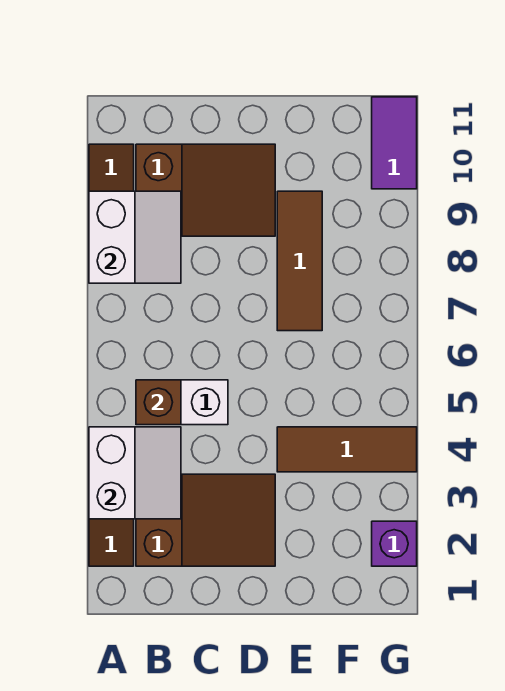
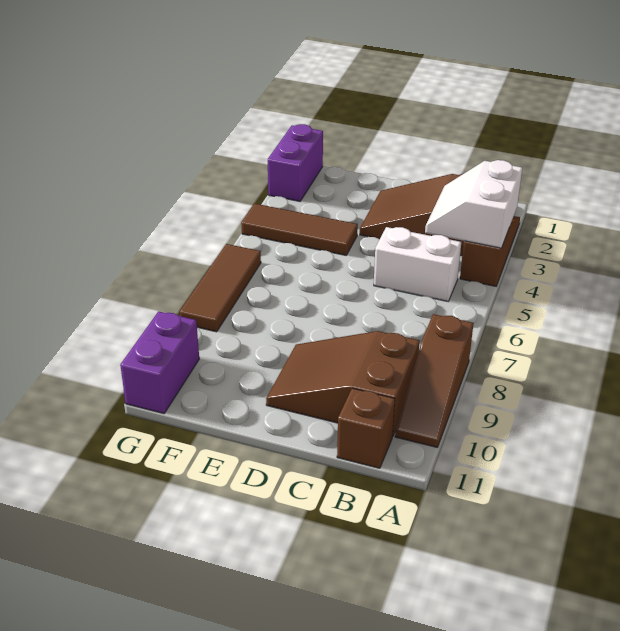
white 2x2 slope [89,191,181,283] -> none
brown 1x1 brick [136,380,181,425] -> brown 1x1 brick moved to [337,388,395,468]
brown 1x3 tile [277,191,322,331] -> brown 1x3 tile moved to [180,244,261,332]
purple 1x1 brick [372,521,417,566] -> purple 1x2 brick [268,124,323,201]
purple 1x2 tile [372,97,417,189] -> purple 1x2 brick [120,311,199,414]

